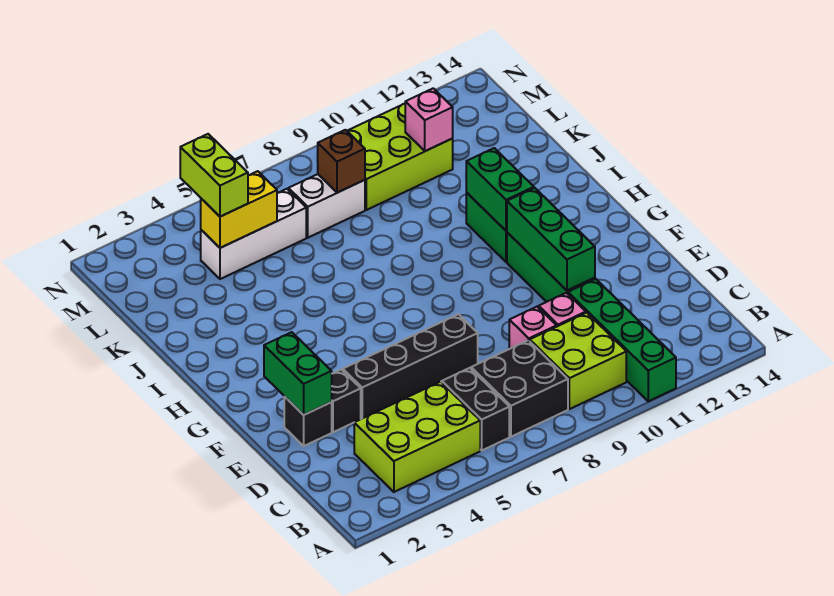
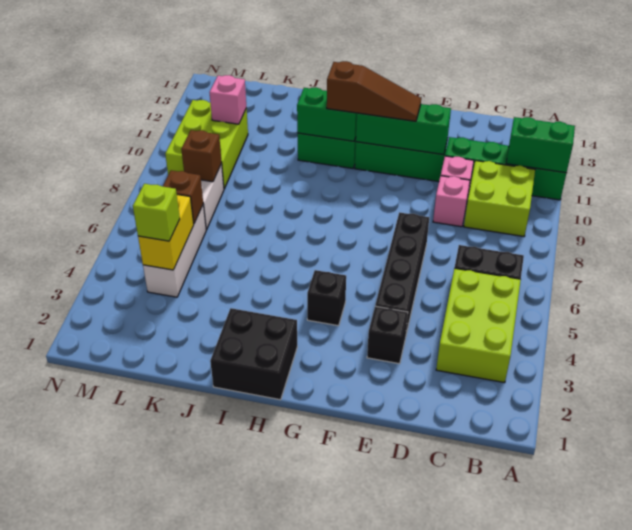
black 2x2 brick [471,340,568,437] -> black 2x2 brick moved to [210,308,297,400]
black 1x1 brick [284,397,332,446] -> black 1x1 brick moved to [307,270,346,326]
green 1x2 brick [264,332,332,415] -> green 1x2 brick moved to [506,117,575,173]
none -> brown 1x3 slope [327,61,421,121]
lime 1x2 brick [180,134,248,217] -> lime 1x1 brick [133,184,180,241]
none -> brown 1x1 brick [163,170,203,224]

